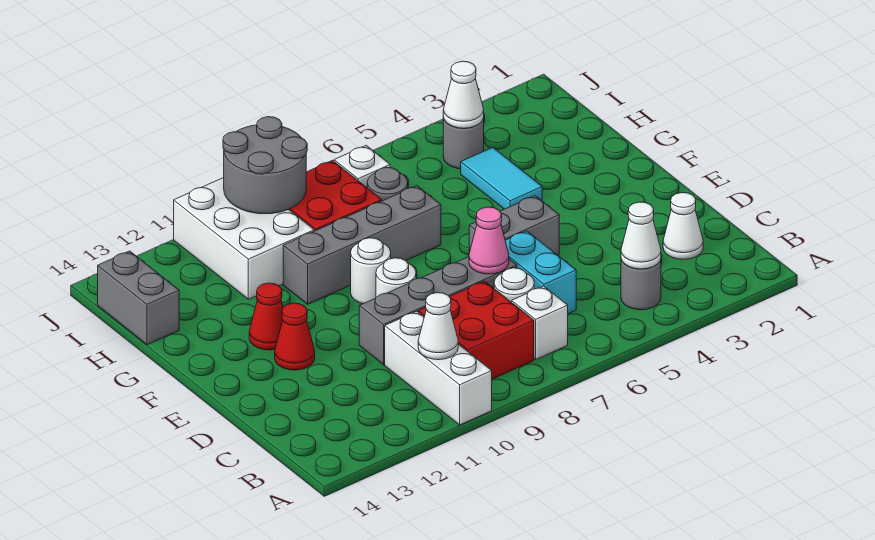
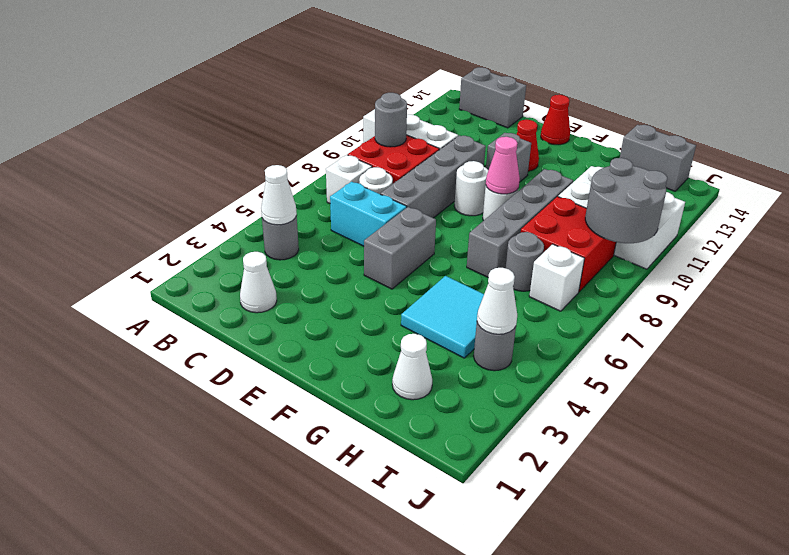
none -> grey 1x1 round brick [375,93,407,147]
white 1x1 cone [418,293,458,360] -> white 1x1 cone moved to [392,334,432,400]
none -> grey 1x2 brick [459,67,526,128]
pink 1x1 cone [469,207,509,274] -> pink 1x1 cone moved to [486,137,520,194]
none -> grey 1x1 brick [486,133,531,182]
red 1x1 cone [249,283,283,350] -> red 1x1 cone moved to [541,95,570,145]
cyan 1x2 tile [461,147,542,209] -> cyan 2x2 tile [401,276,484,358]

